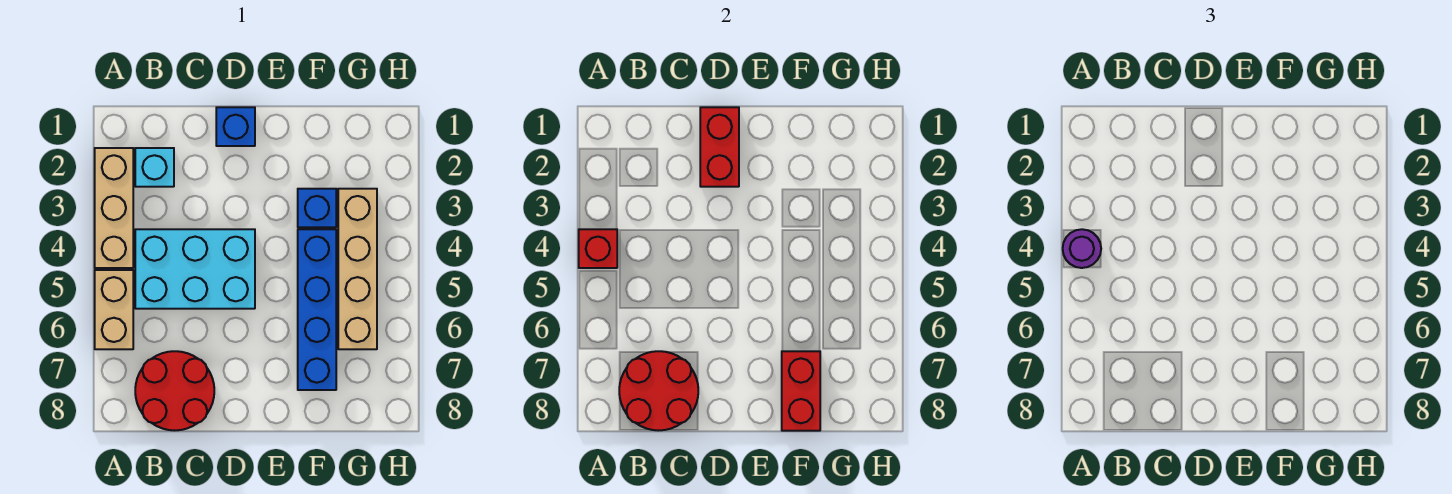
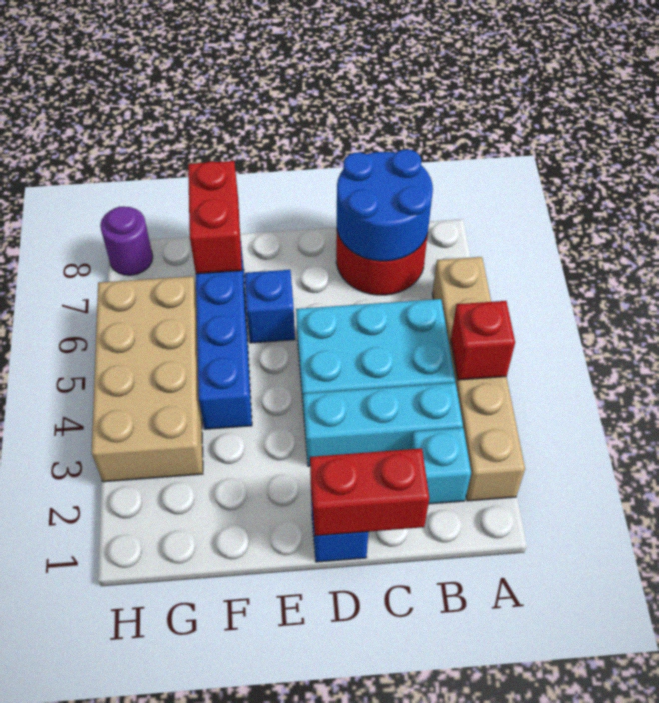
purple 1x1 round brick [1063,229,1101,268] -> purple 1x1 round brick moved to [100,206,153,275]
none -> cyan 1x3 brick [303,383,463,466]
red 2x2 round brick [619,351,698,430] -> blue 2x2 round brick [337,149,433,261]
red 1x2 brick [700,107,739,187] -> red 1x2 brick turned to [310,448,429,536]
blue 1x1 brick [298,189,336,227] -> blue 1x1 brick moved to [244,270,295,343]
tan 1x4 brick [338,189,377,349] -> tan 2x4 brick [92,276,203,482]

